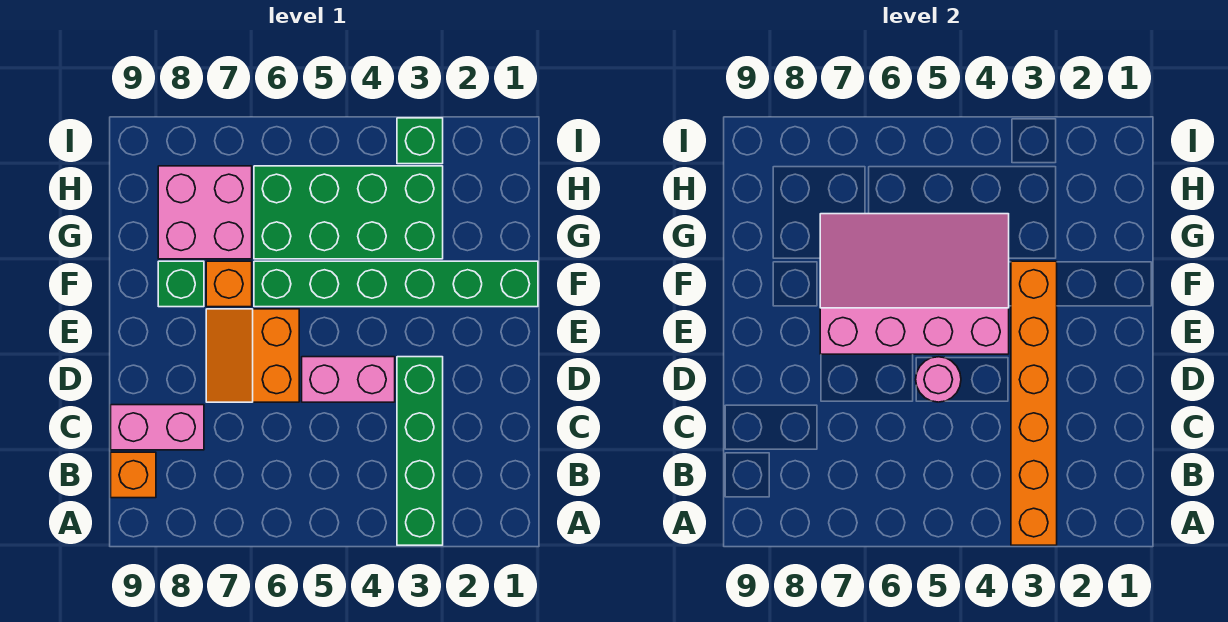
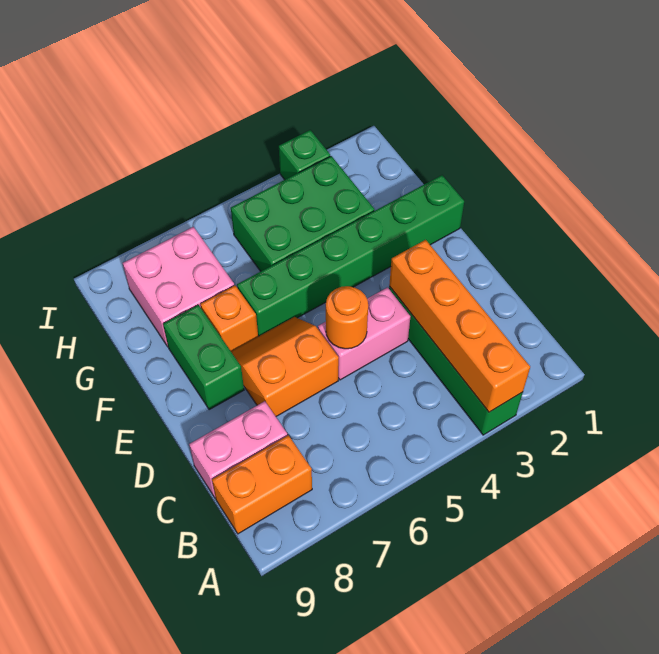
orange 1x6 brick [1011,261,1057,545] -> orange 1x4 brick [389,240,530,412]
orange 1x1 brick [111,452,156,498] -> orange 1x2 brick [212,435,312,534]
pink 1x1 round brick [916,357,961,402] -> orange 1x1 round brick [326,286,368,349]
orange 2x2 slope [206,309,299,402] -> orange 2x2 slope turned to [231,317,339,416]
pink 3x4 slope [820,214,1009,354] -> none
green 1x1 brick [158,261,204,307] -> green 1x2 brick [163,305,244,410]
green 2x4 brick [254,166,443,259] -> green 2x3 brick [231,156,375,271]

